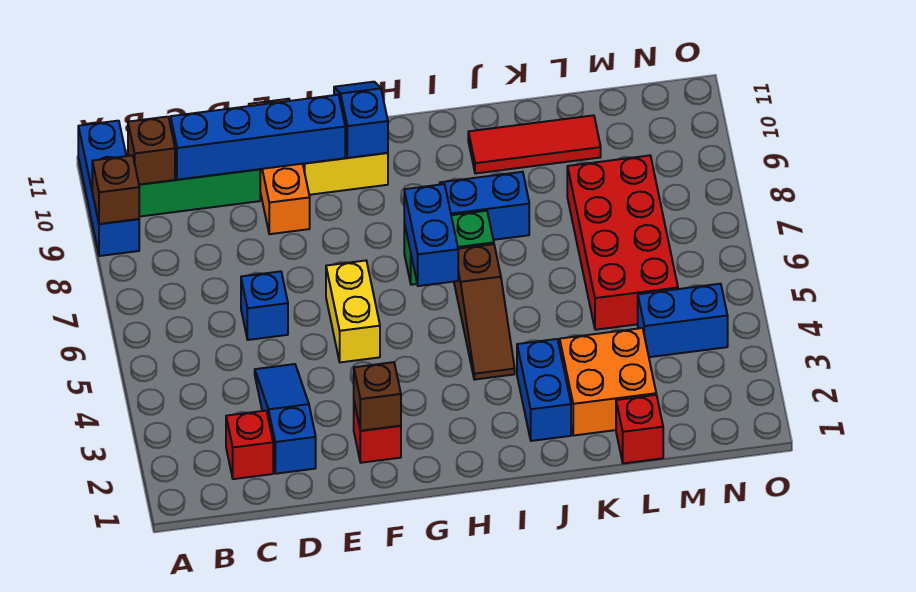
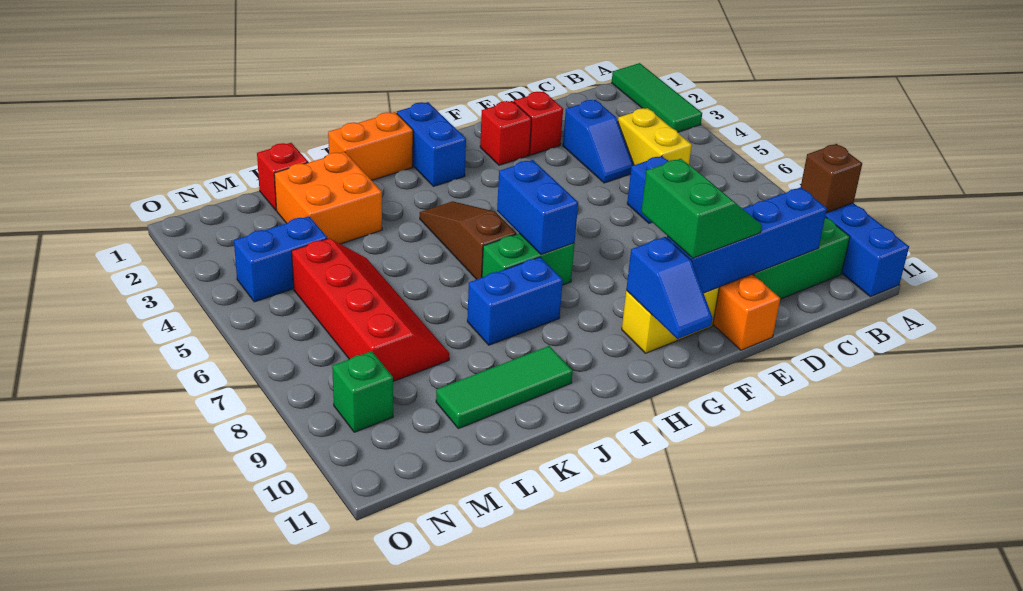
none -> green 1x3 tile [612,63,702,132]
brown 1x1 brick [128,117,175,185] -> none
red 1x1 brick [226,411,273,479] -> red 1x1 brick moved to [514,91,563,155]
blue 1x3 slope [255,364,316,474] -> blue 1x2 slope [563,100,634,183]
none -> green 2x2 slope [641,159,762,258]
brown 1x1 brick [354,362,401,431] -> none
yellow 1x2 brick [326,261,380,362] -> yellow 1x2 brick moved to [618,108,692,165]
none -> orange 1x2 brick [328,112,413,180]
blue 1x2 brick [517,339,571,441] -> blue 1x2 brick moved to [397,102,466,186]
red 1x3 tile [468,115,601,174] -> green 1x3 tile [436,346,573,429]
red 2x4 brick [567,155,678,330] -> red 2x4 slope [292,238,449,382]
none -> green 1x1 brick [332,351,393,432]

